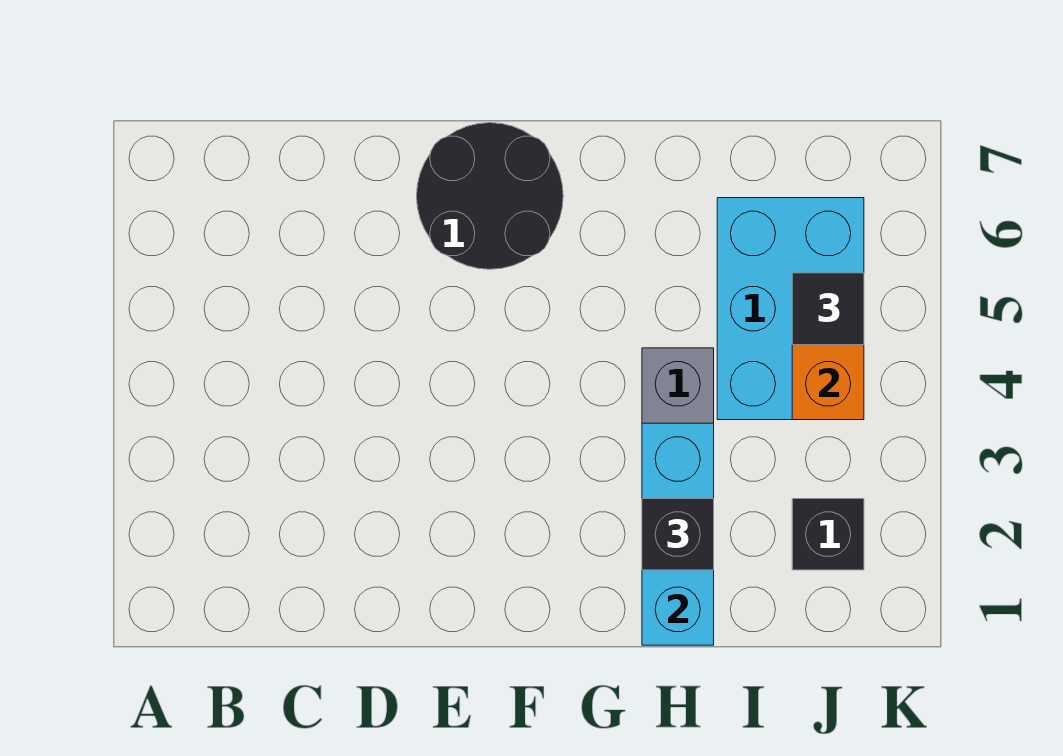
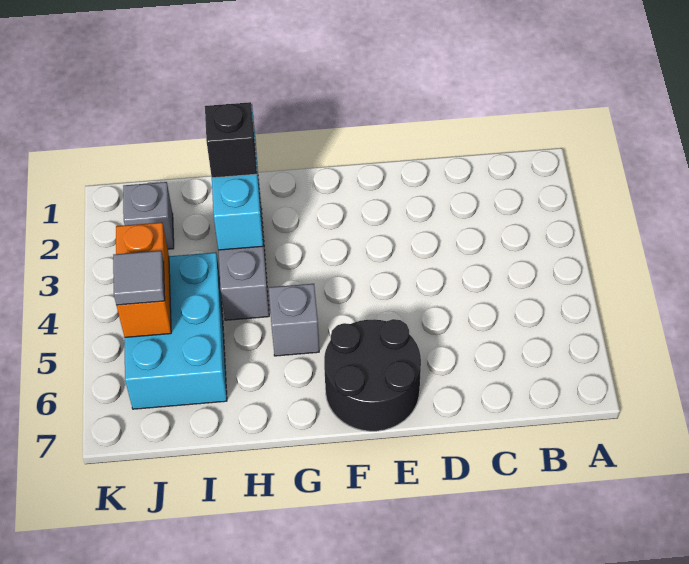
none -> grey 1x1 brick [269,284,319,356]
black 1x1 brick [792,499,864,570] -> grey 1x1 brick [123,182,174,249]
black 1x1 tile [792,273,864,345] -> grey 1x1 tile [113,251,165,305]

